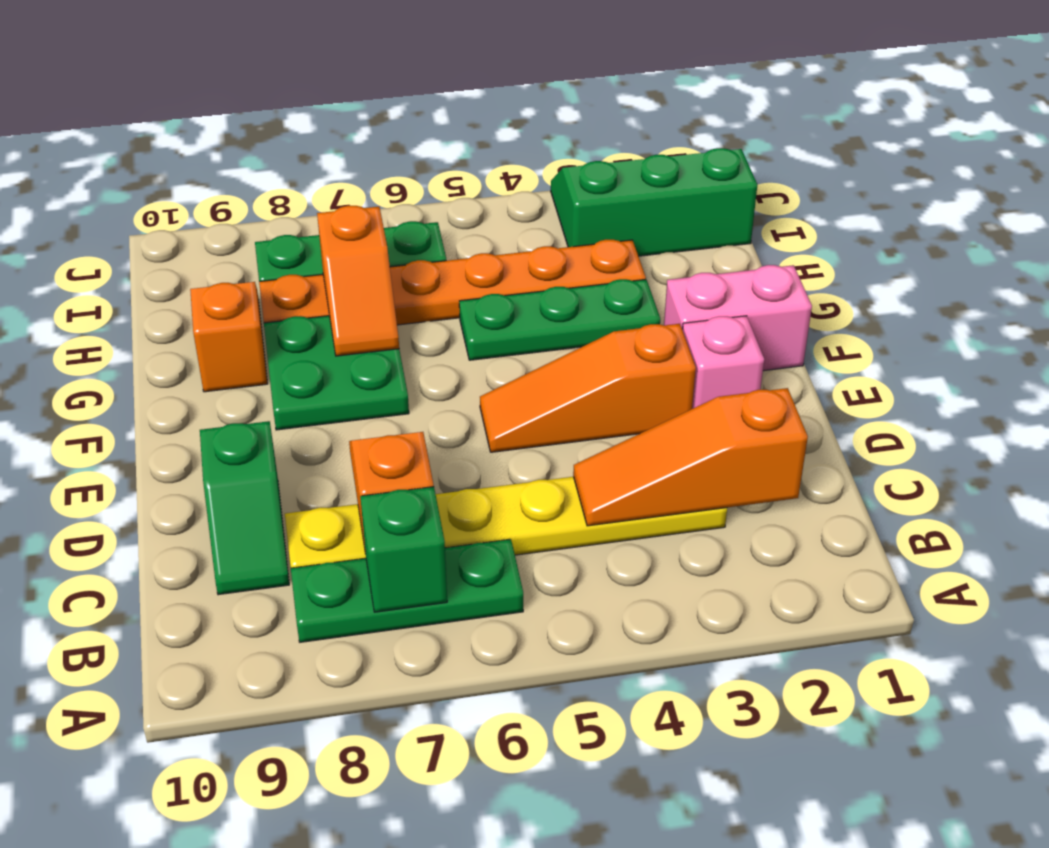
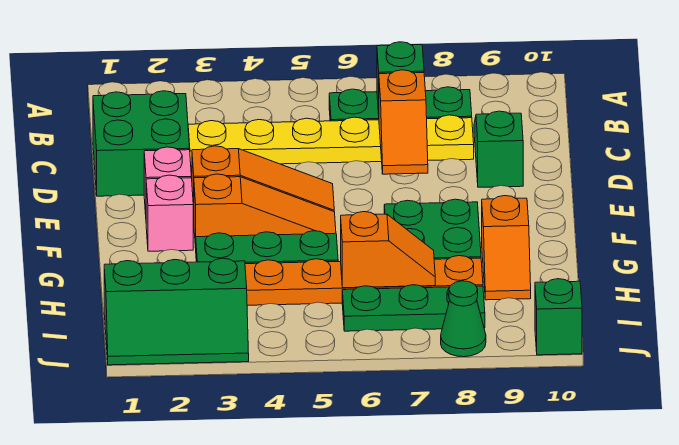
none -> green 2x2 brick [93,91,190,196]
orange 1x3 slope [573,388,808,526] -> orange 1x3 slope moved to [194,174,336,248]
pink 1x2 brick [664,265,812,371] -> pink 1x1 brick [146,175,193,251]
orange 1x2 slope [317,206,399,356] -> orange 1x2 slope turned to [341,212,435,288]
none -> green 1x1 cone [441,281,486,357]
none -> green 1x1 brick [535,279,582,355]

